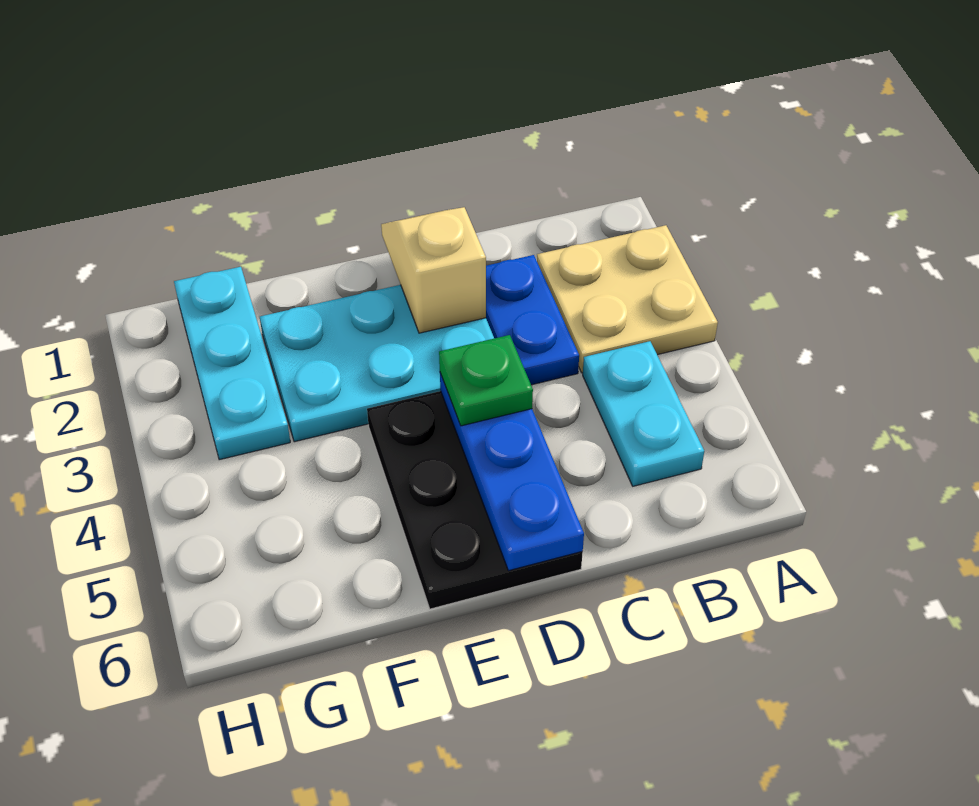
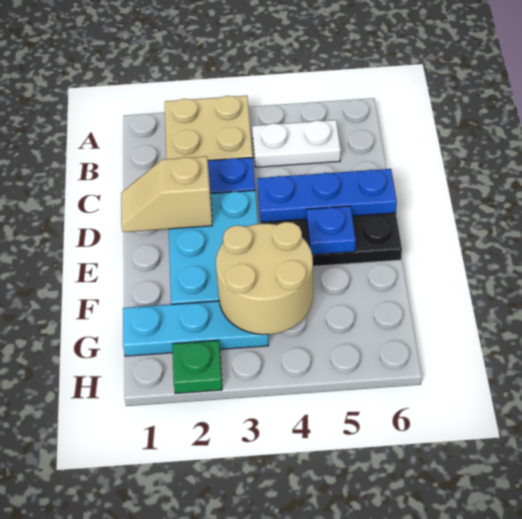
cyan 1x2 plate [583,341,704,486] -> white 1x2 plate [252,120,341,167]
green 1x1 plate [439,335,533,426] -> green 1x1 plate moved to [172,340,222,394]
none -> blue 1x1 plate [307,206,356,255]
none -> tan 2x2 round brick [216,222,313,335]

